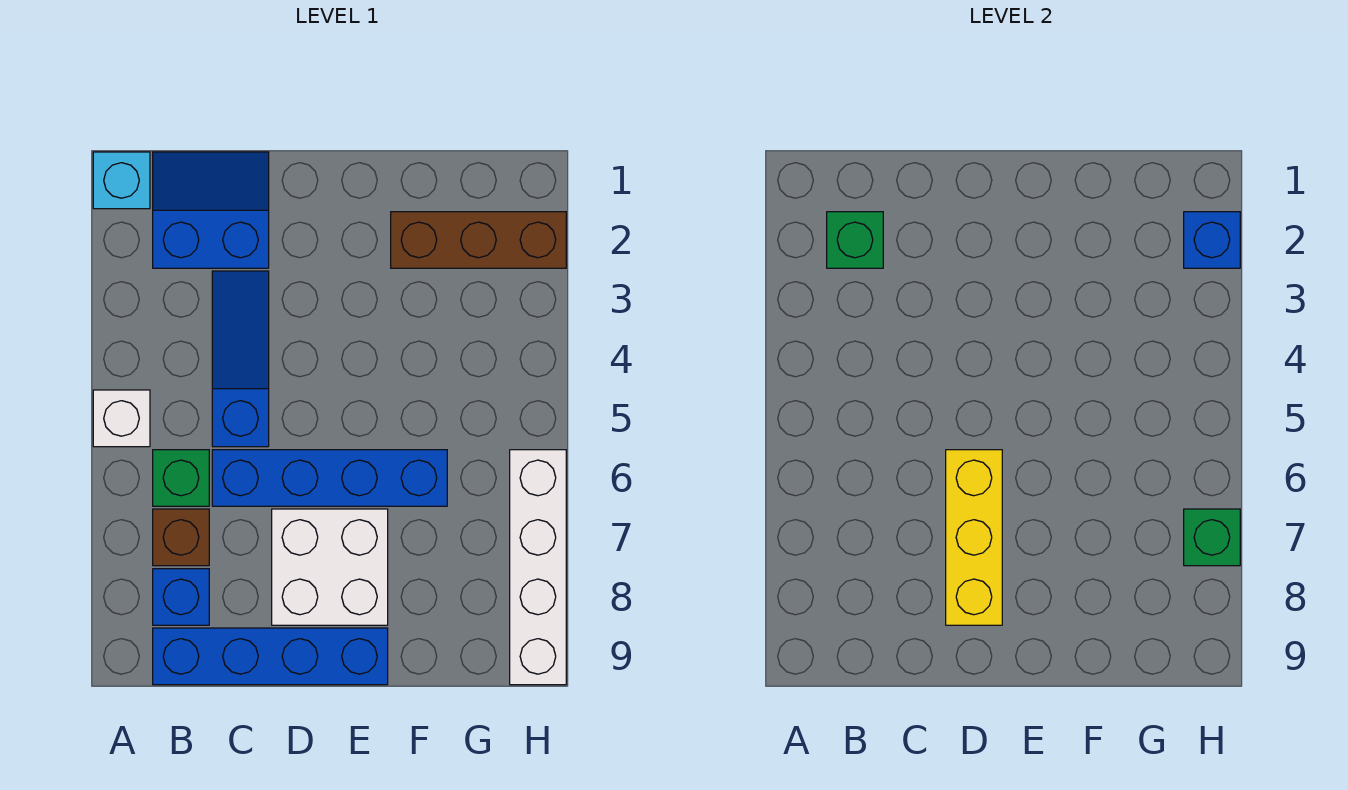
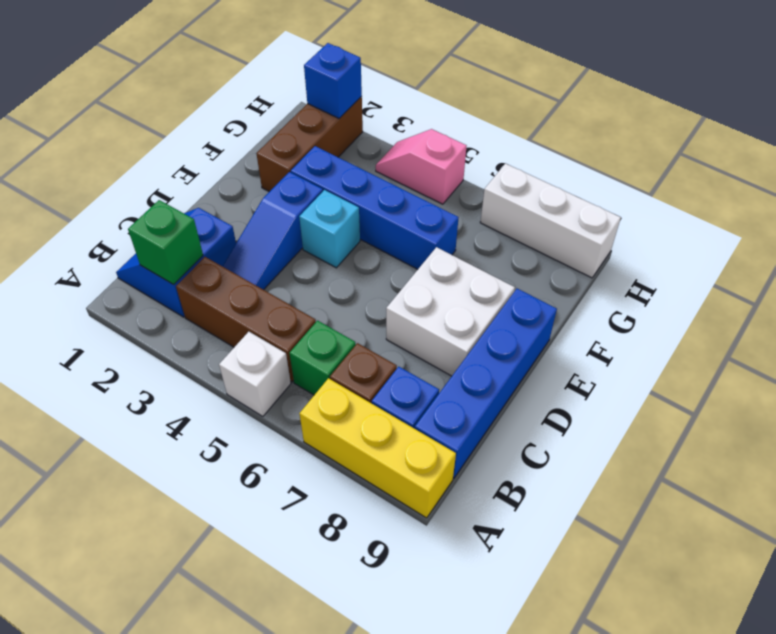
cyan 1x1 brick [93,152,150,209] -> cyan 1x1 brick moved to [299,190,360,268]
none -> brown 1x3 brick [176,257,316,382]
blue 1x3 slope [212,271,269,447] -> blue 1x3 slope turned to [223,172,323,290]
blue 1x4 brick [212,450,447,506] -> blue 1x4 brick turned to [291,146,459,269]
yellow 1x3 brick [946,450,1002,625] -> yellow 1x3 brick moved to [299,378,456,518]
none -> pink 1x2 slope [376,129,467,204]
white 1x4 brick [510,450,566,685] -> white 1x3 brick [480,164,621,278]
green 1x1 brick [1184,509,1240,566] -> none

